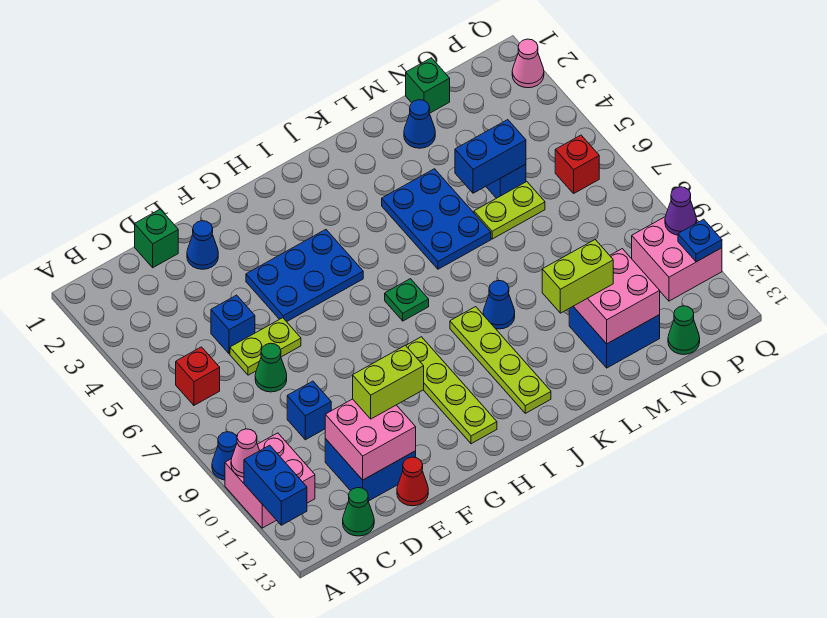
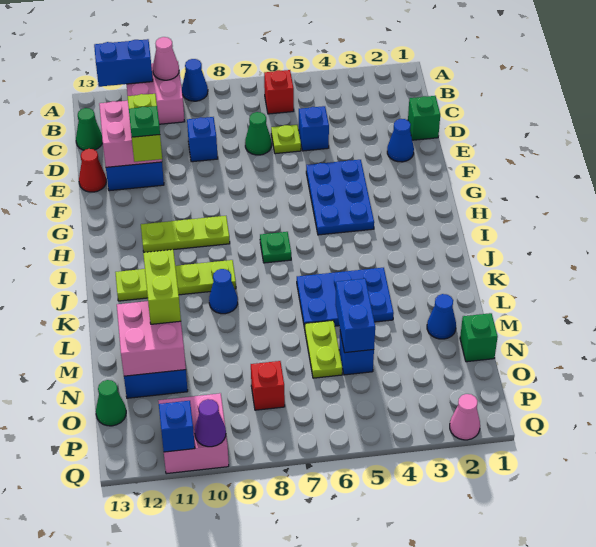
lime 1x2 plate [230,318,301,375] -> lime 1x1 plate [271,125,301,154]
none -> green 1x1 plate [129,106,160,137]
lime 1x4 plate [406,337,497,444] -> lime 1x3 plate [141,216,230,252]
red 1x1 brick [555,135,599,193] -> red 1x1 brick moved to [251,361,285,410]
blue 1x1 plate [678,219,722,262] -> blue 1x1 brick [159,401,195,452]

